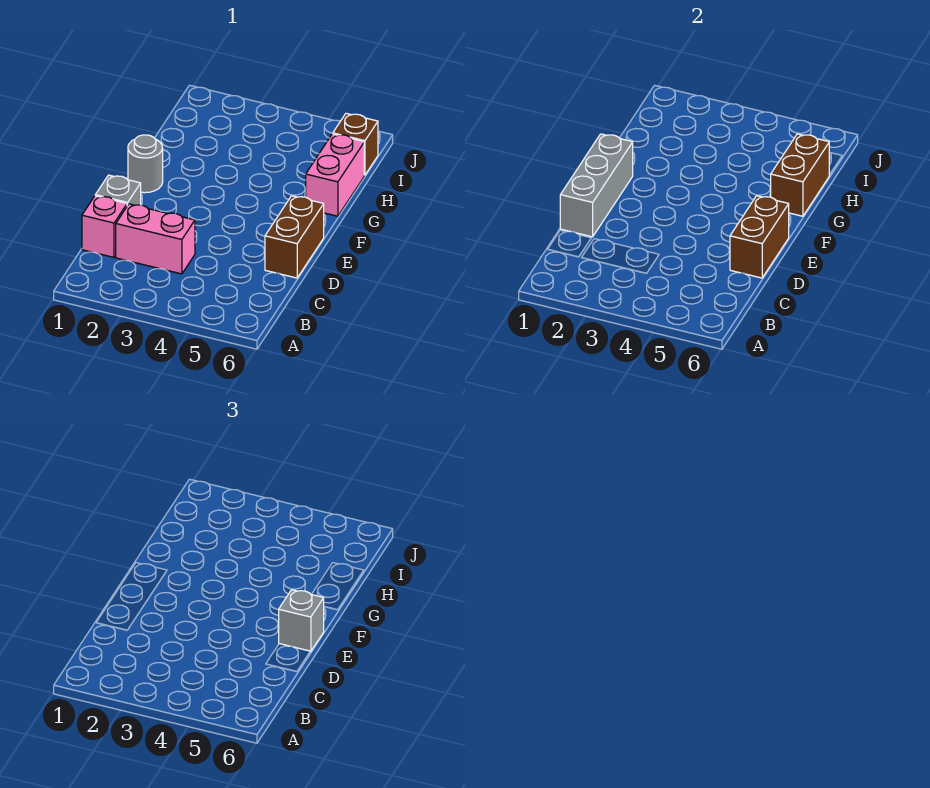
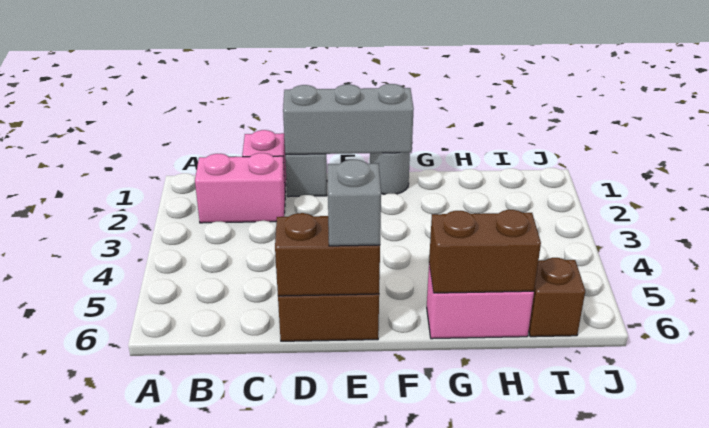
pink 1x2 brick [116,204,195,274] -> pink 1x2 brick turned to [195,153,285,223]

